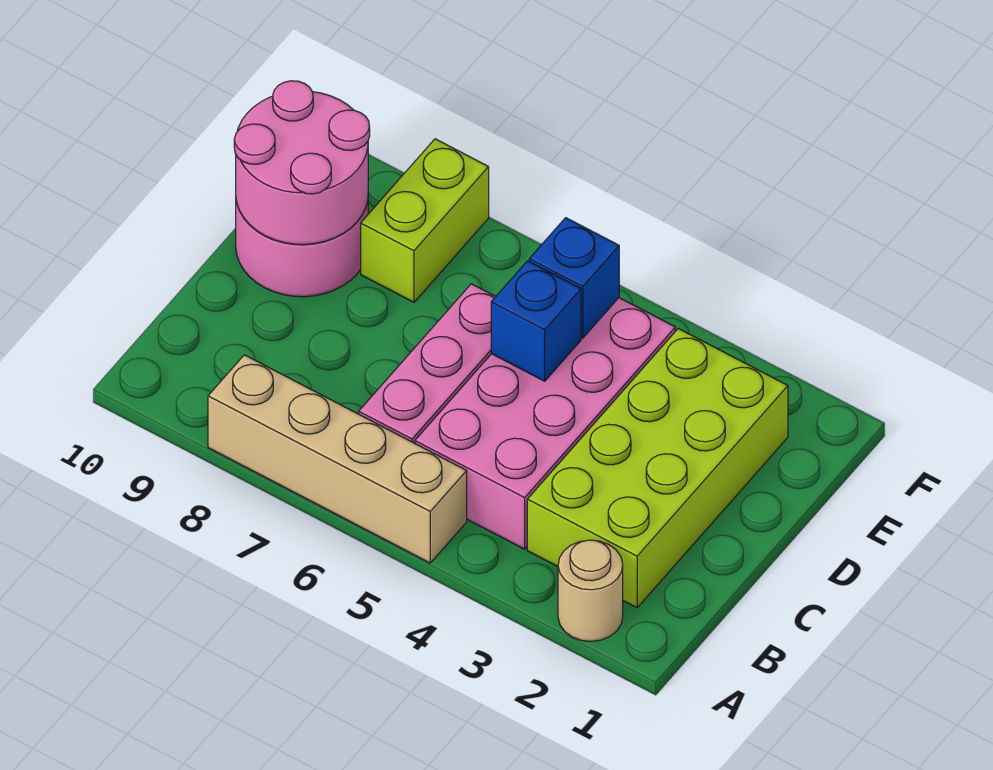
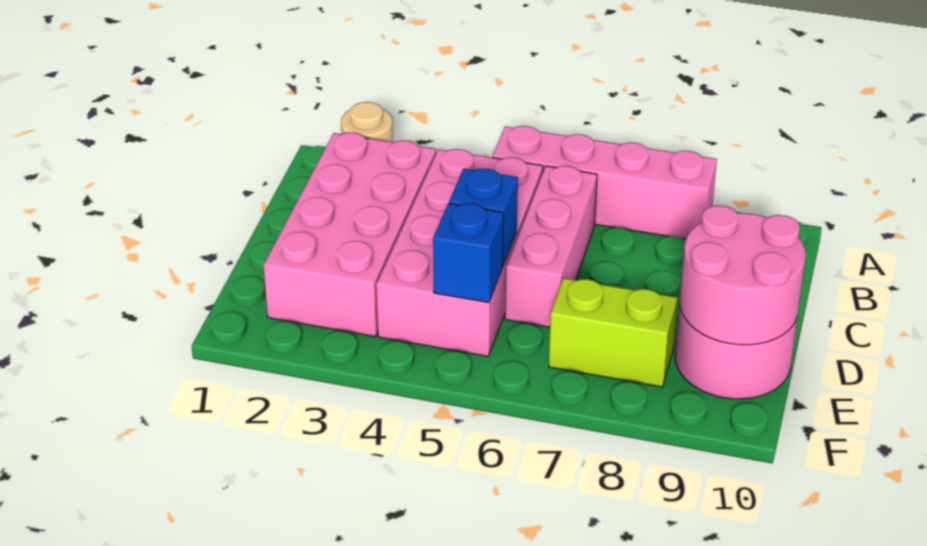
tan 1x4 brick [208,355,467,563] -> pink 1x4 brick [492,126,717,239]
lime 2x4 brick [527,329,788,608] -> pink 2x4 brick [264,132,436,336]
lime 1x2 brick [361,139,489,302] -> lime 1x2 brick turned to [549,278,677,387]

